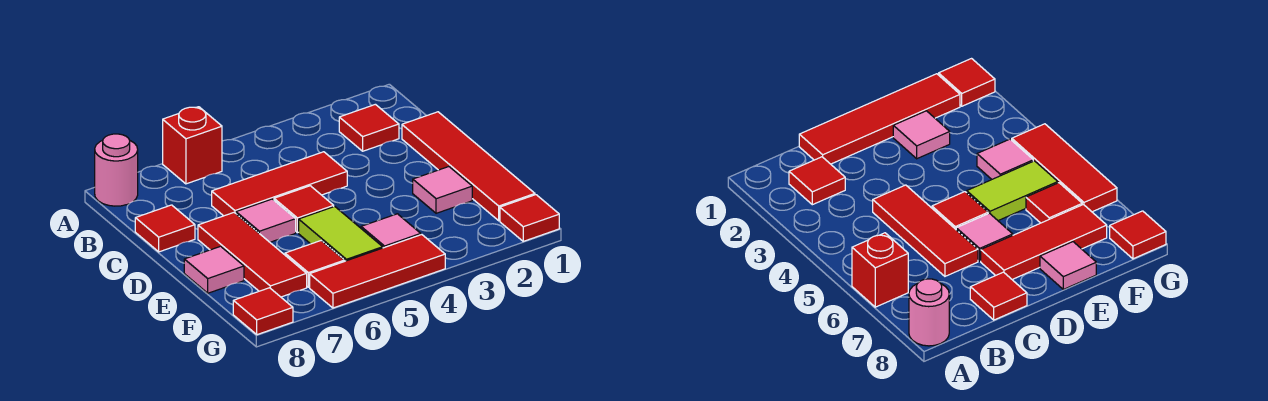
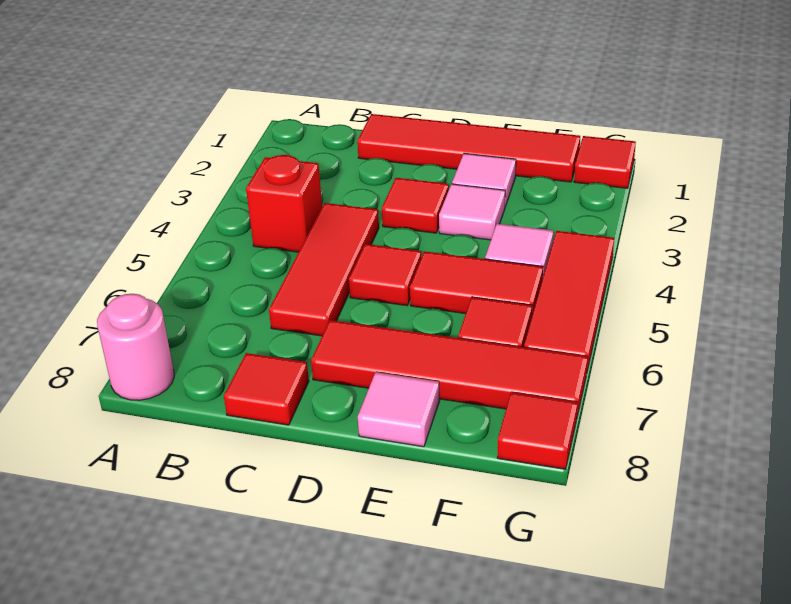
red 1x1 brick [163,107,222,184] -> red 1x1 brick moved to [246,155,322,252]
red 1x1 tile [339,104,399,151] -> red 1x1 tile moved to [382,178,449,233]
pink 1x1 tile [236,199,296,242] -> pink 1x1 tile moved to [439,184,505,240]
red 1x3 tile [198,213,307,297] -> red 1x4 tile [311,320,588,419]
lime 1x2 tile [299,206,383,261] -> red 1x2 tile [410,251,543,315]

